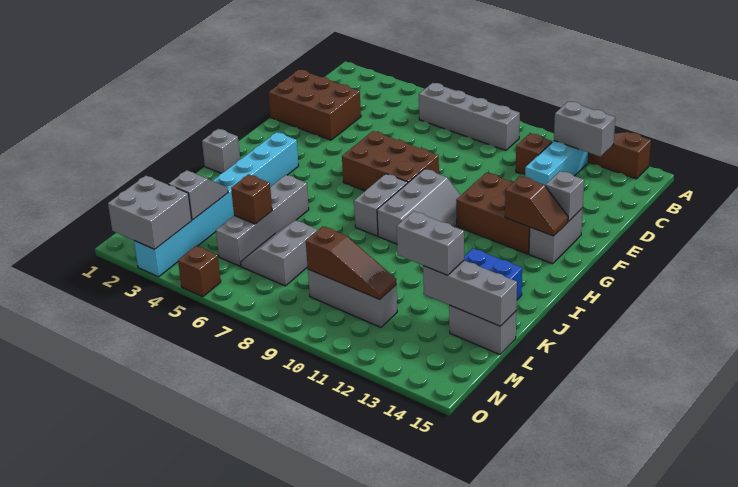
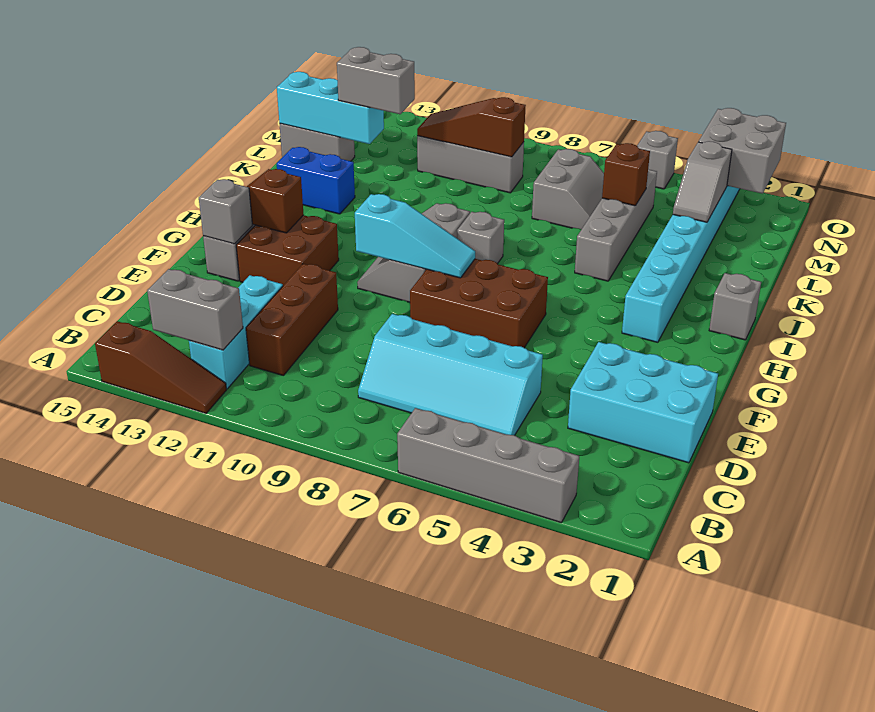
grey 1x4 brick [419,83,520,150] -> grey 1x4 brick moved to [397,408,579,523]
none -> cyan 2x4 slope [358,314,543,435]
brown 1x1 brick [516,134,552,175] -> brown 1x3 brick [246,264,338,376]
brown 2x3 brick [269,70,361,140] -> cyan 2x3 brick [568,342,718,463]
brown 2x3 brick [456,173,530,254] -> brown 2x2 brick [236,215,339,286]
none -> cyan 1x3 slope [355,194,475,278]
grey 1x2 brick [354,174,408,236] -> grey 1x1 brick [457,212,504,264]
grey 1x3 brick [423,261,517,326] -> cyan 1x3 brick [277,72,384,144]
brown 1x1 brick [178,246,221,297] -> grey 1x1 brick [637,131,678,189]

